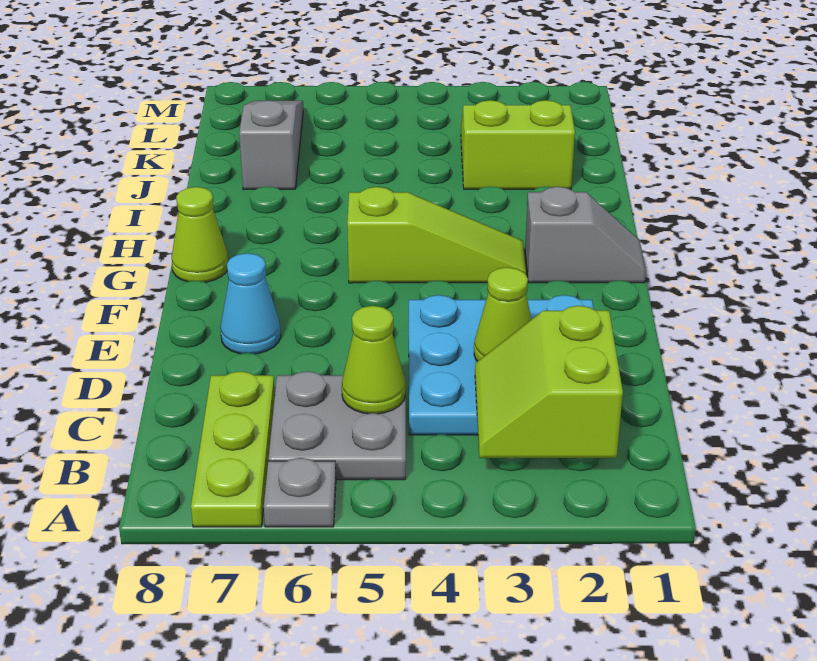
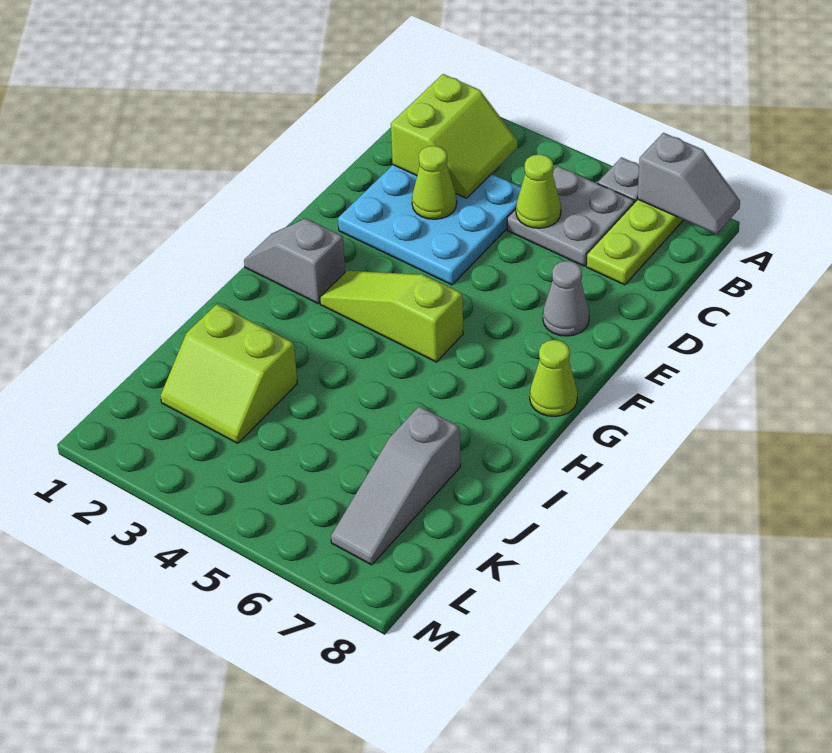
none -> grey 1x2 slope [637,133,740,234]
cyan 1x1 cone [220,253,281,354] -> grey 1x1 cone [543,261,589,336]

